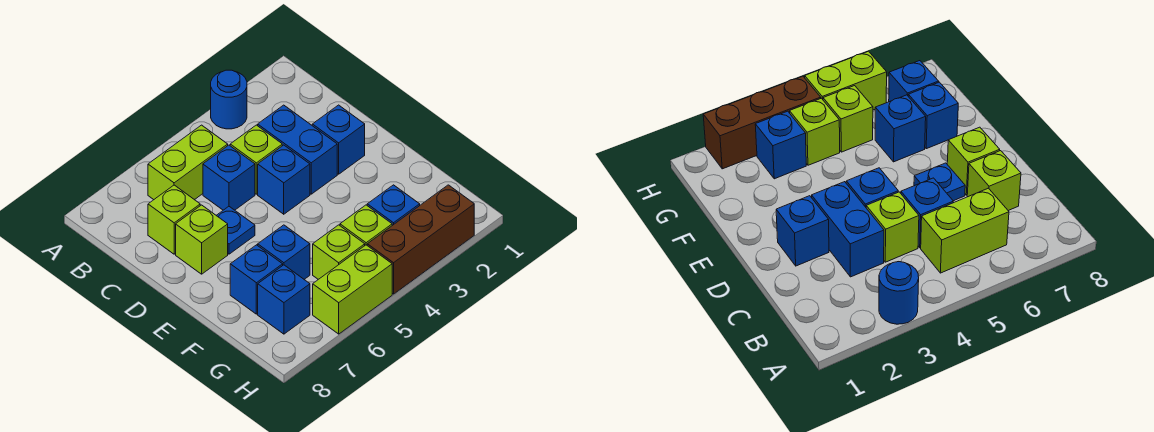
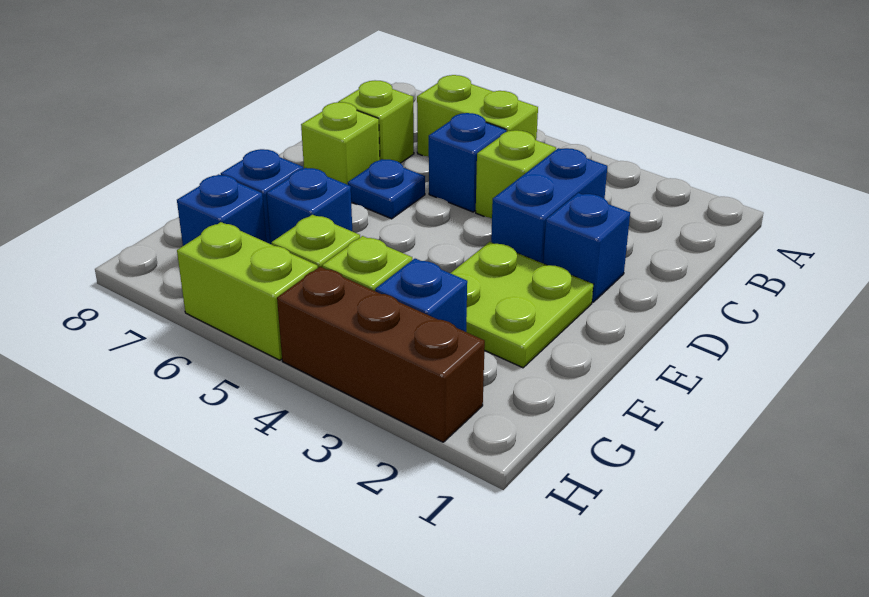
blue 1x1 round brick [211,70,247,129] -> none
blue 1x1 brick [258,145,310,214] -> none
none -> lime 2x2 plate [451,242,593,368]

